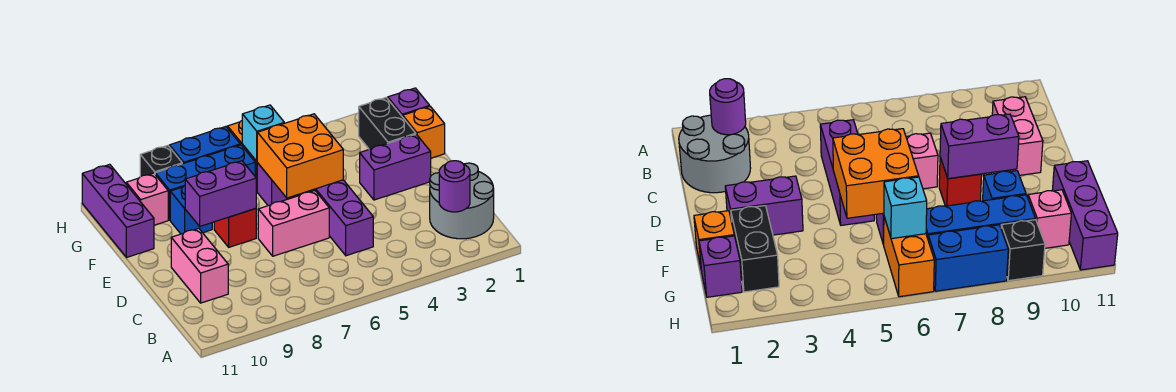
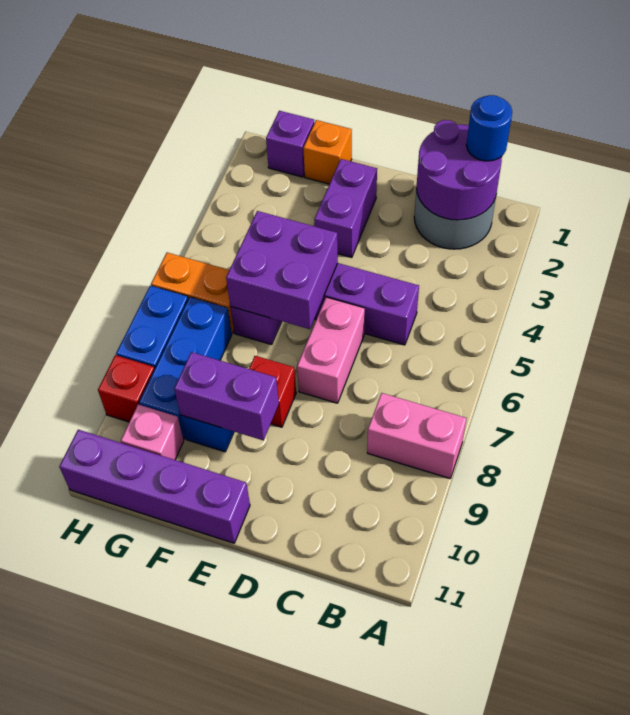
none -> blue 1x1 round brick [466,95,512,161]
purple 1x1 round brick [439,161,470,212] -> purple 2x2 round brick [416,120,502,220]
pink 1x2 brick [171,228,228,303] -> pink 1x2 brick moved to [367,393,466,478]
orange 2x2 brick [257,114,343,198] -> purple 2x2 brick [226,211,338,329]
purple 1x2 brick [185,161,256,226] -> purple 1x2 brick turned to [174,352,279,440]
black 1x2 brick [359,98,416,149] -> none
purple 1x3 brick [82,164,154,258] -> purple 1x4 brick [59,430,250,543]
cyan 1x1 brick [242,105,284,161] -> none
black 1x1 brick [140,146,182,177] -> red 1x1 brick [98,355,155,422]

